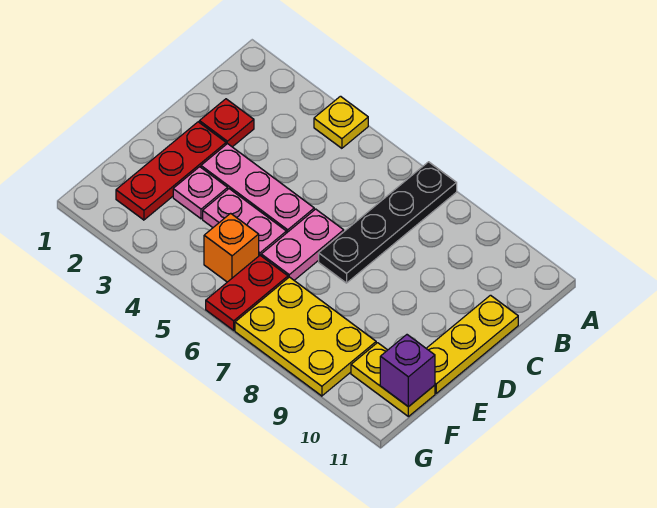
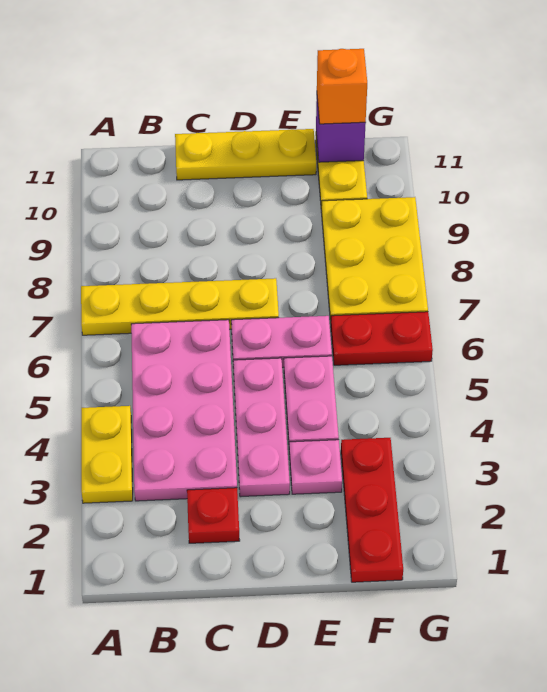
yellow 1x1 plate [314,96,368,148] -> yellow 1x2 plate [81,406,133,503]
black 1x4 plate [319,162,457,283] -> yellow 1x4 plate [81,278,279,335]
none -> pink 2x4 plate [131,320,237,501]
red 1x3 plate [116,122,226,220] -> red 1x3 plate turned to [341,438,403,582]
orange 1x1 brick [204,213,259,282] -> orange 1x1 brick moved to [317,49,367,124]

